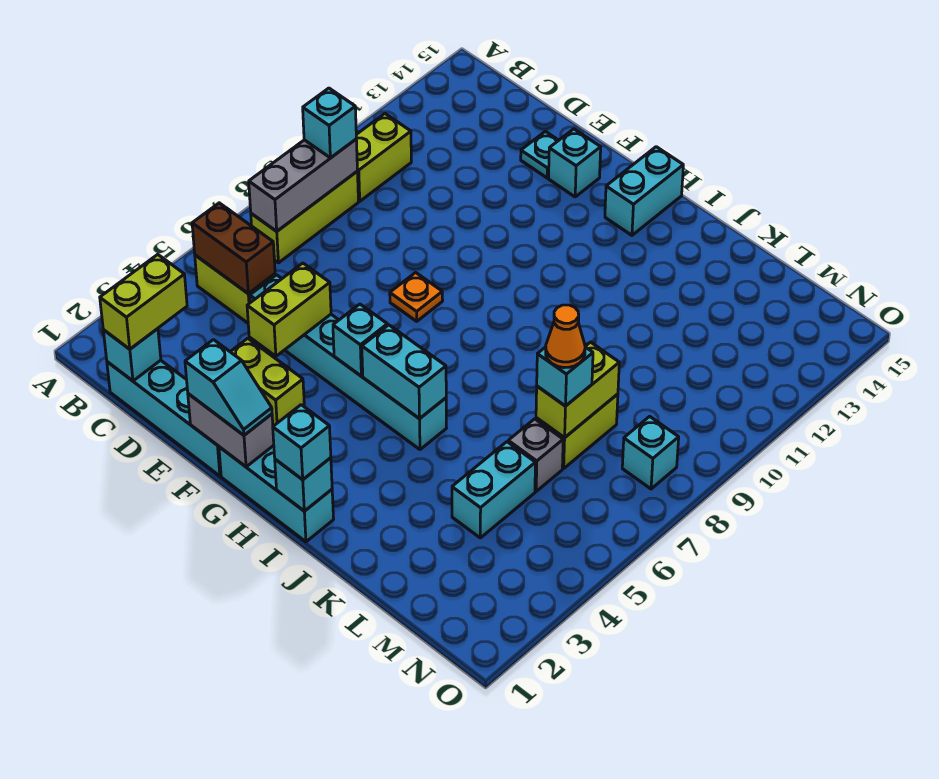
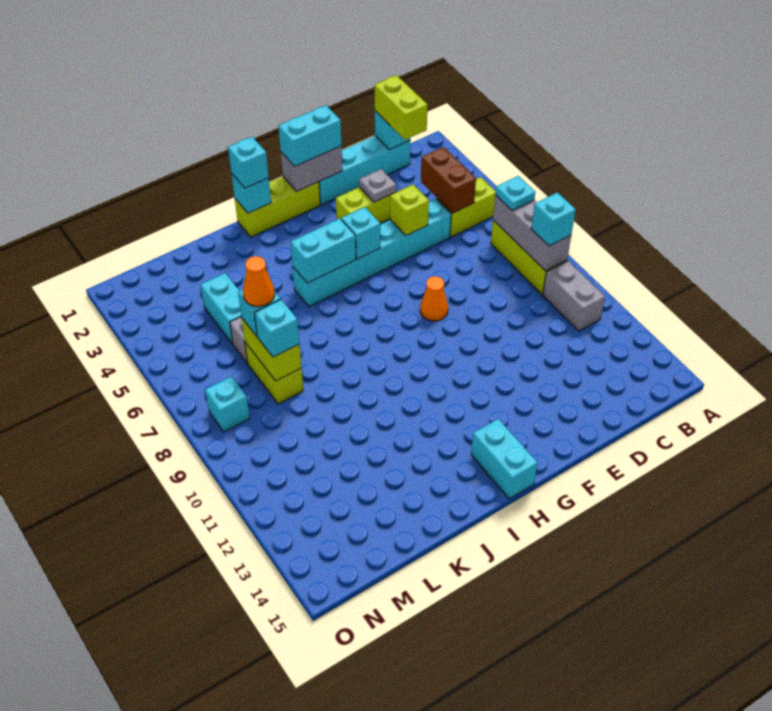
brown 1x2 brick [192,203,275,294] -> brown 1x2 brick turned to [421,147,476,213]
lime 1x2 brick [356,114,411,201] -> grey 1x2 brick [543,261,605,331]
none -> grey 1x1 plate [359,169,396,202]
lime 1x2 brick [247,263,331,356] -> lime 1x1 brick [390,185,429,235]
cyan 1x1 plate [521,131,559,178] -> cyan 1x1 plate moved to [495,176,535,211]
cyan 1x2 slope [185,340,272,435] -> cyan 1x2 brick [279,105,342,166]
orange 1x1 plate [390,273,443,321] -> orange 1x1 cone [420,276,448,321]
cyan 1x1 brick [549,129,601,197] -> cyan 1x1 brick moved to [254,300,299,357]
cyan 1x3 brick [219,446,334,542] -> lime 1x3 brick [235,177,320,237]

